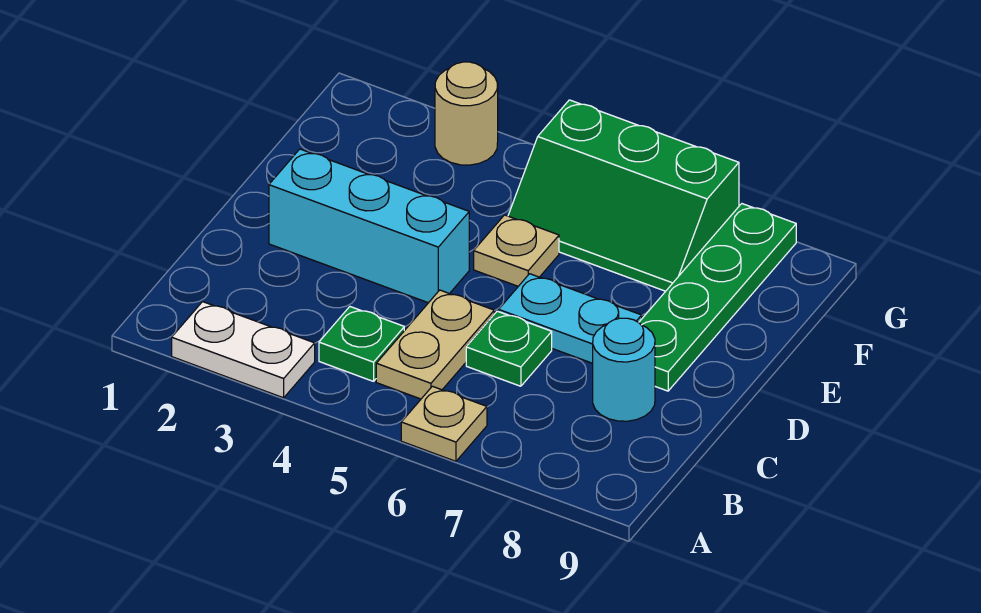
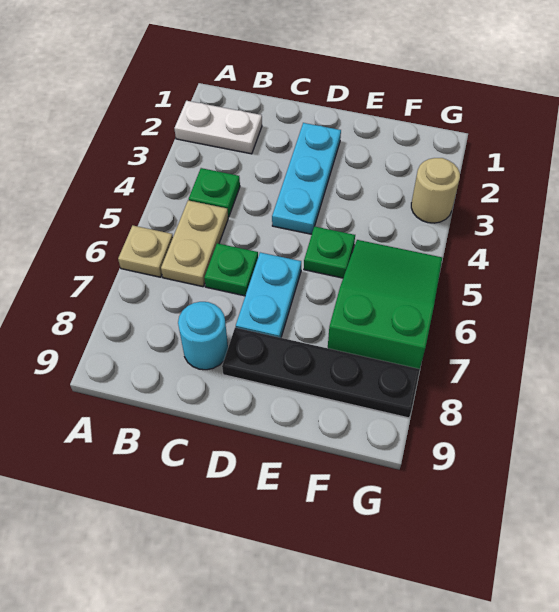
white 1x2 plate [172,302,315,398] -> white 1x2 plate turned to [174,101,262,154]
tan 1x2 plate [376,290,494,399] -> tan 1x2 plate turned to [161,200,228,287]
cyan 1x3 brick [269,149,469,303] -> cyan 1x3 plate [272,123,341,234]
green 1x4 plate [639,204,796,391] -> black 1x4 plate [222,328,420,418]
tan 1x1 plate [474,215,559,286] -> green 1x1 plate [304,226,355,278]
green 2x3 slope [508,100,739,291] -> green 2x3 slope turned to [328,240,442,369]

